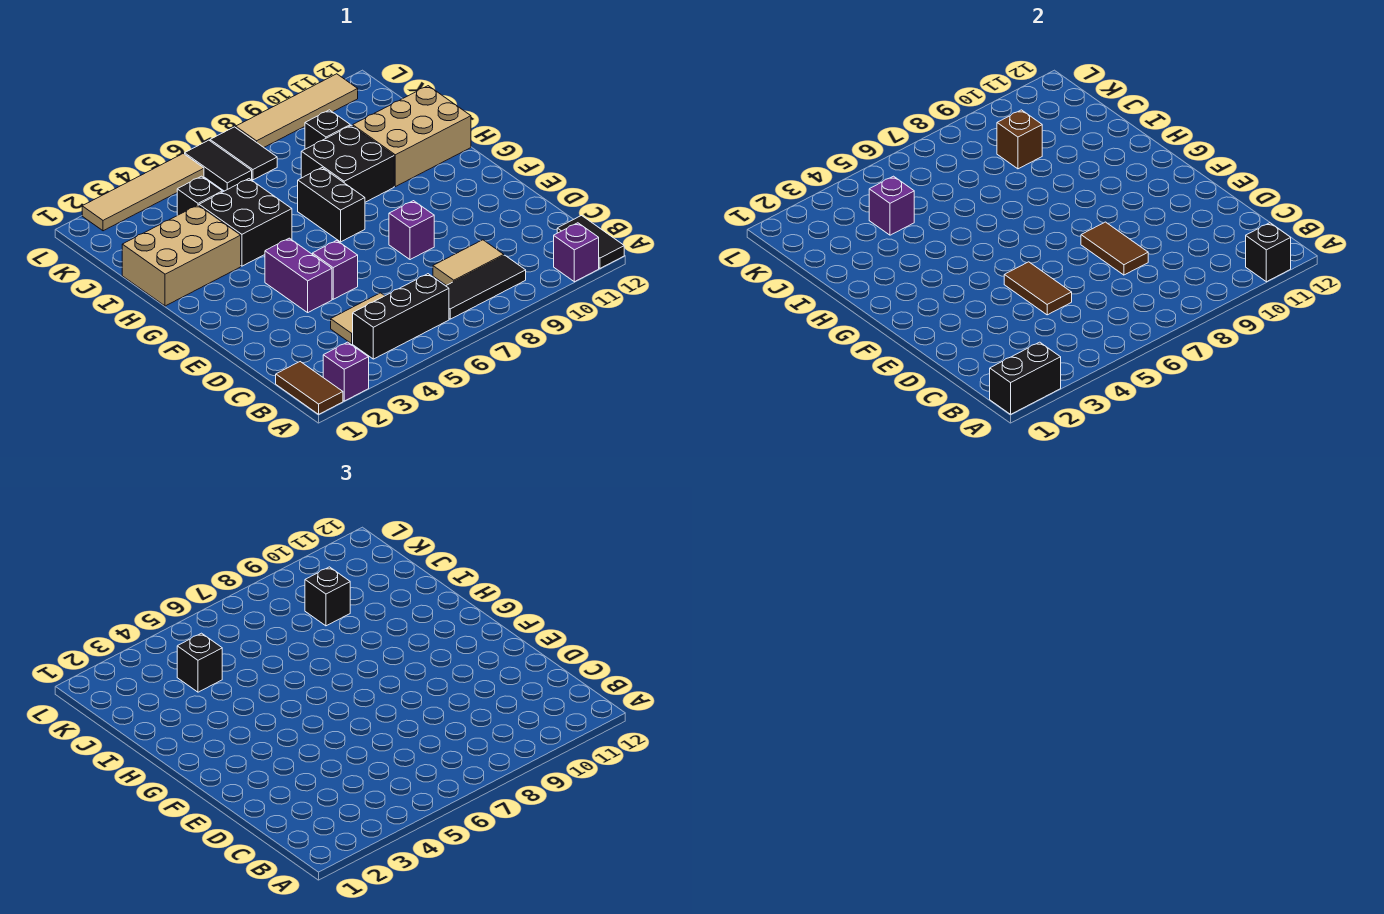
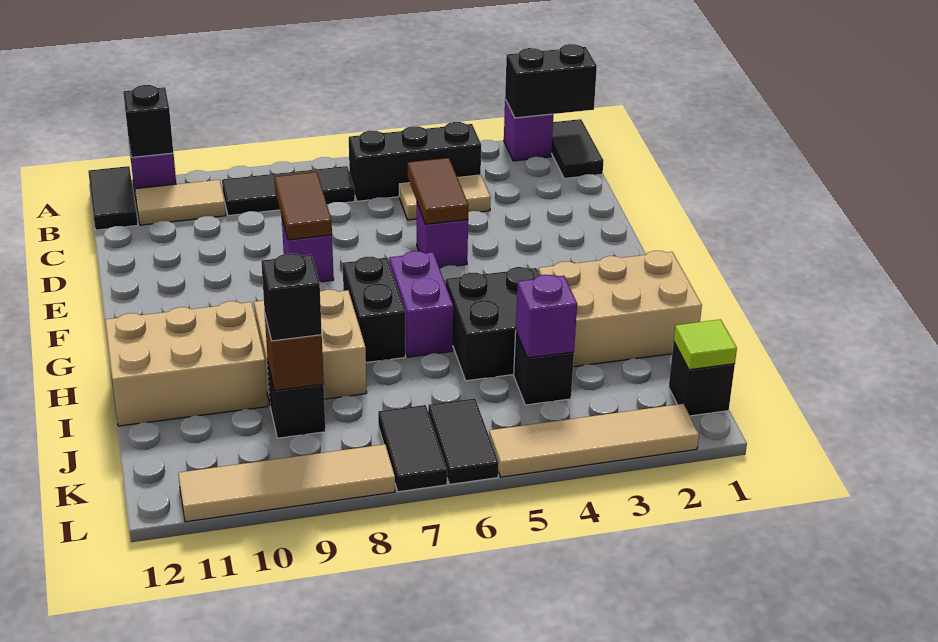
brown 1x2 tile [276,362,343,414] -> black 1x2 tile [551,119,603,179]
tan 1x2 tile [433,240,504,285] -> tan 1x2 tile moved to [135,180,226,225]
purple 1x2 brick [265,238,332,312] -> purple 1x2 brick moved to [389,251,453,357]
black 2x2 brick [301,125,394,202] -> tan 2x2 brick [254,290,367,403]
black 1x1 brick [177,633,222,692] -> black 1x1 brick moved to [669,342,735,416]
none -> lime 1x1 tile [674,319,737,370]

